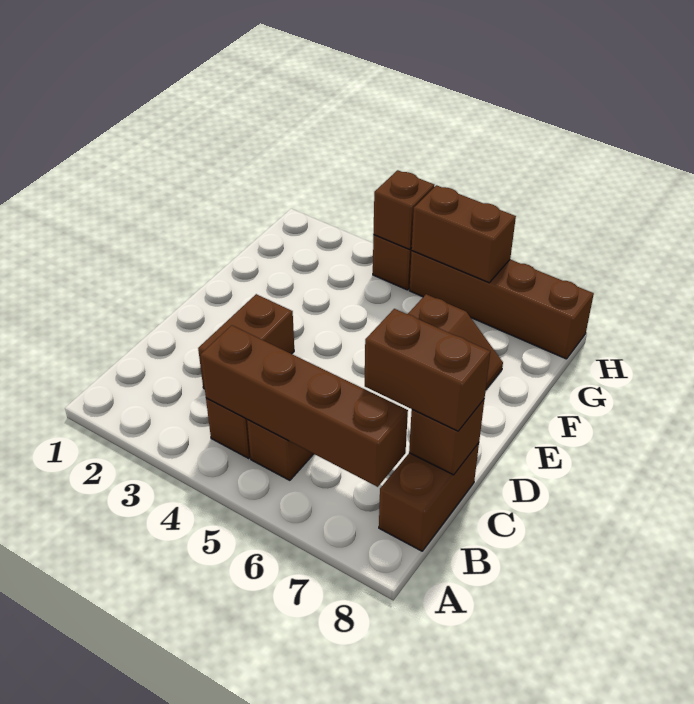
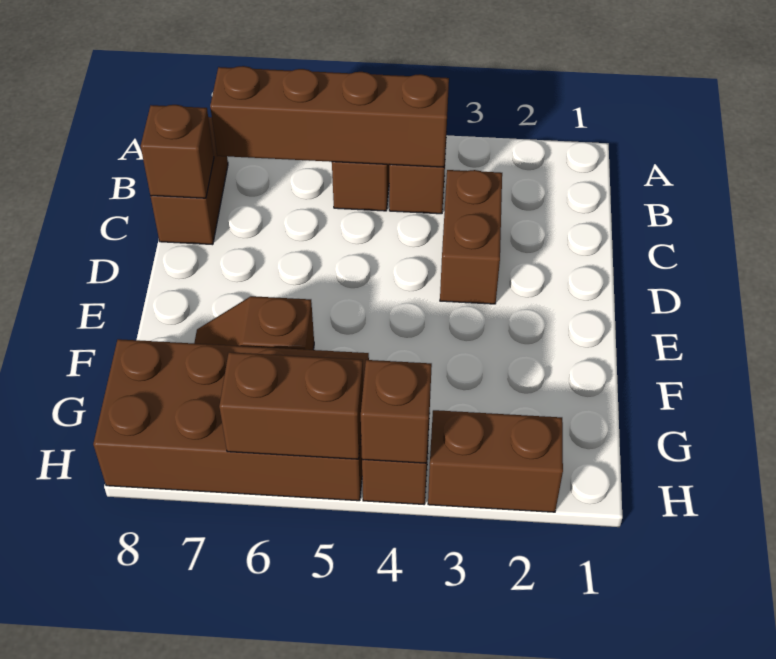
brown 1x2 brick [365,309,490,431] -> brown 1x2 brick moved to [428,410,563,512]
brown 1x4 brick [410,251,594,359] -> brown 2x4 brick [93,339,369,501]

